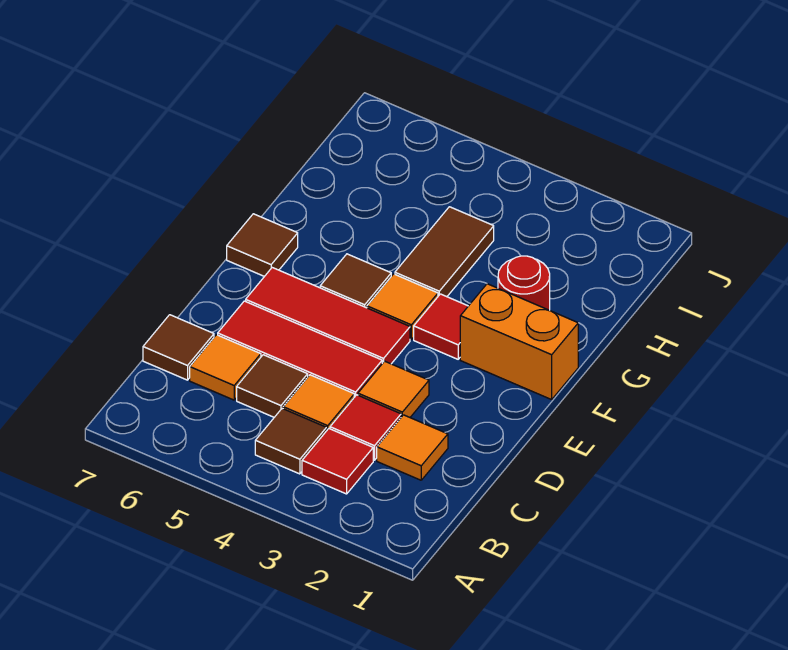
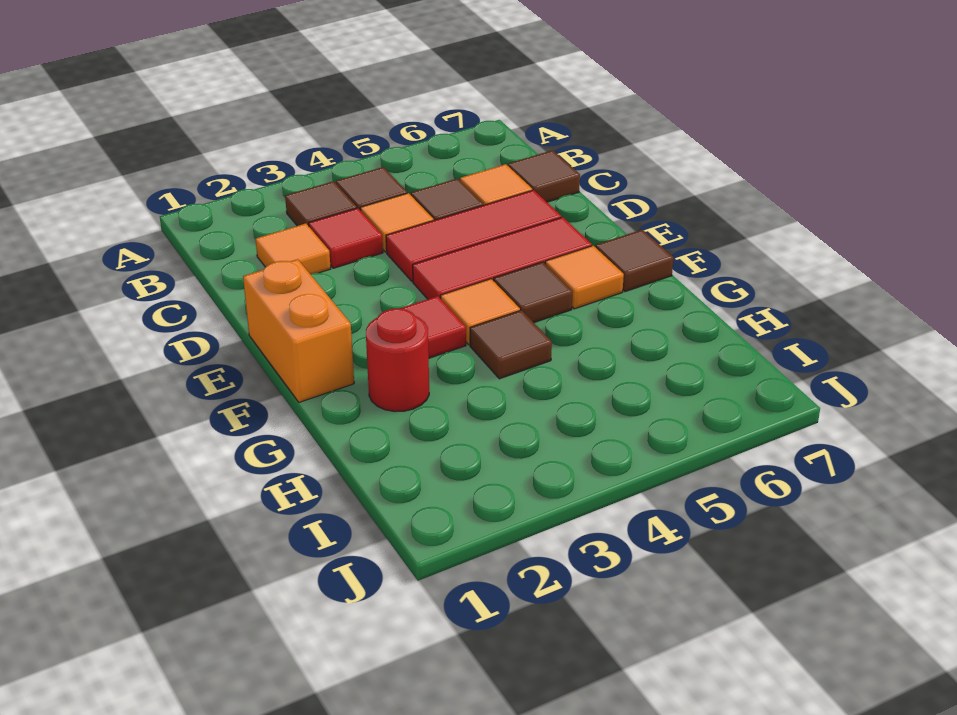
red 1x1 tile [302,429,373,494] -> brown 1x1 tile [285,181,357,226]
orange 1x1 tile [358,361,429,417] -> orange 1x1 tile moved to [545,246,624,309]
orange 1x2 brick [460,284,578,400] -> orange 1x2 brick turned to [243,259,354,402]
brown 1x2 tile [395,207,494,297] -> brown 1x1 tile [470,310,552,379]

